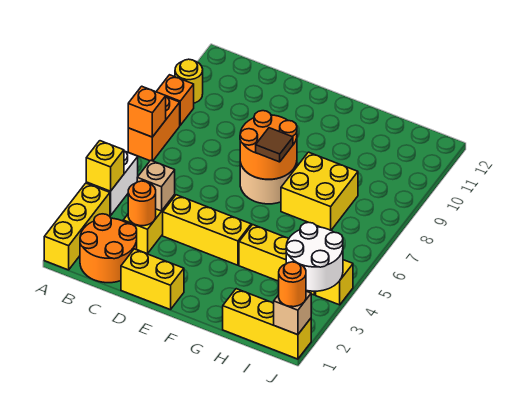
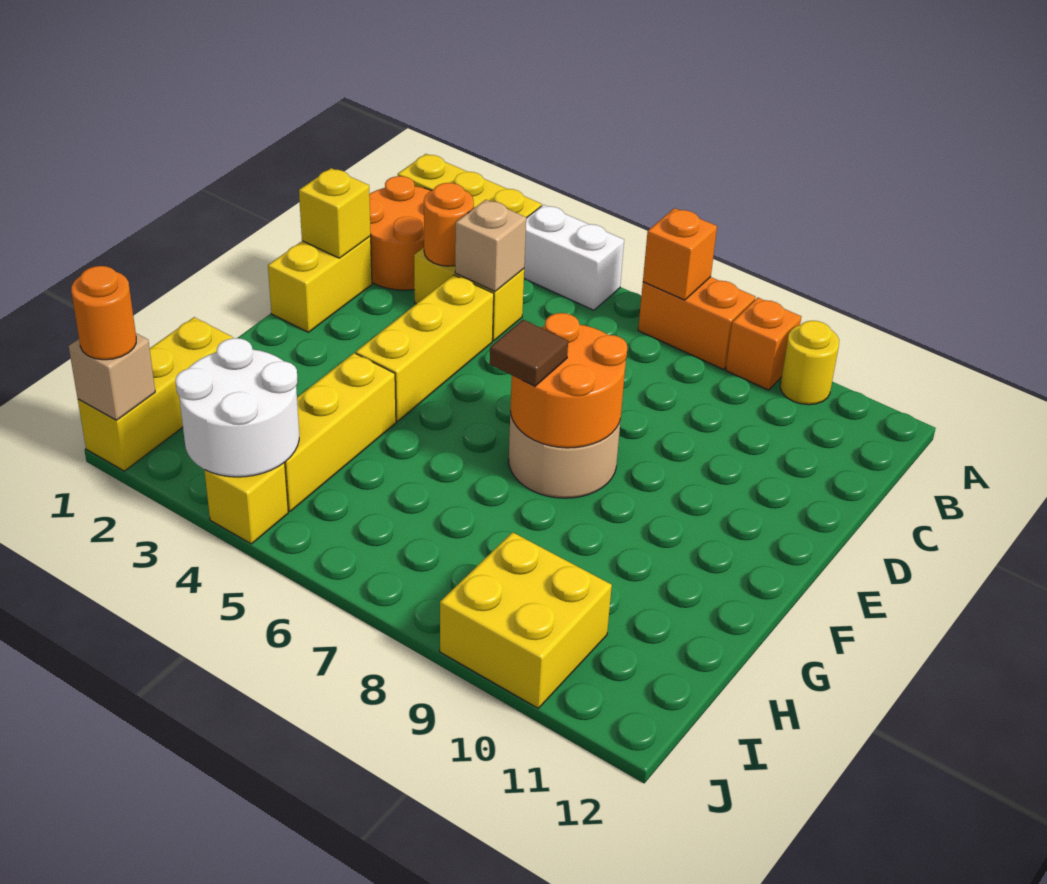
yellow 1x1 brick [86,141,124,191] -> yellow 1x1 brick moved to [299,168,371,258]
yellow 2x2 brick [281,152,358,230] -> yellow 2x2 brick moved to [440,532,612,708]

